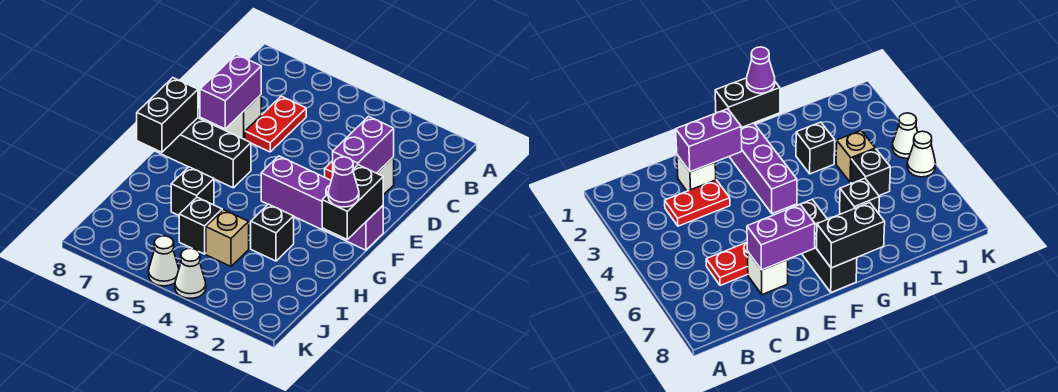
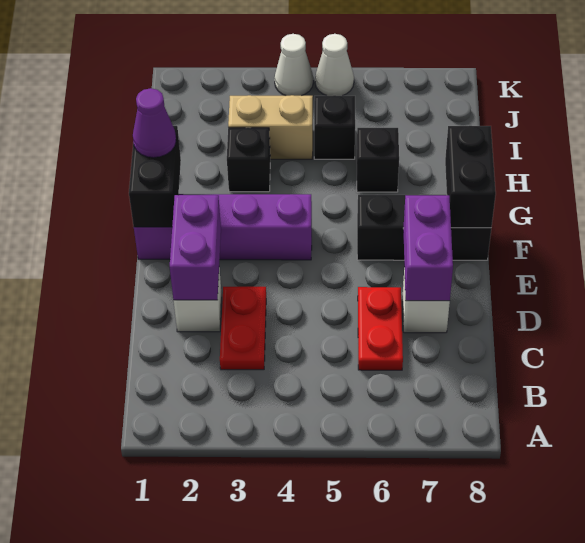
tan 1x1 brick [206,210,249,266] -> tan 1x2 brick [228,95,313,159]

